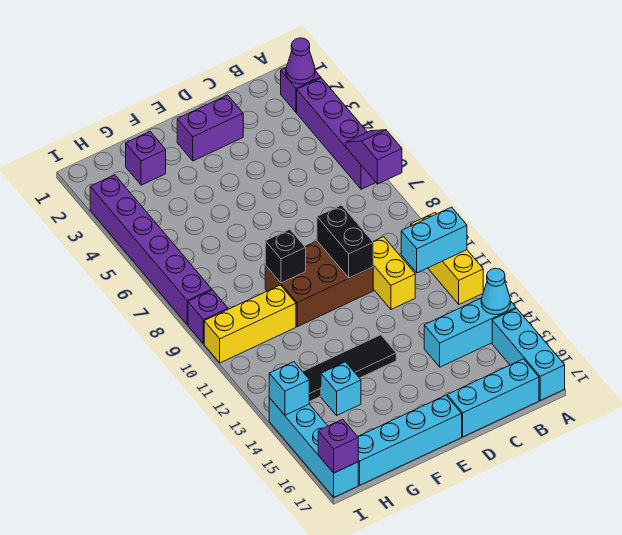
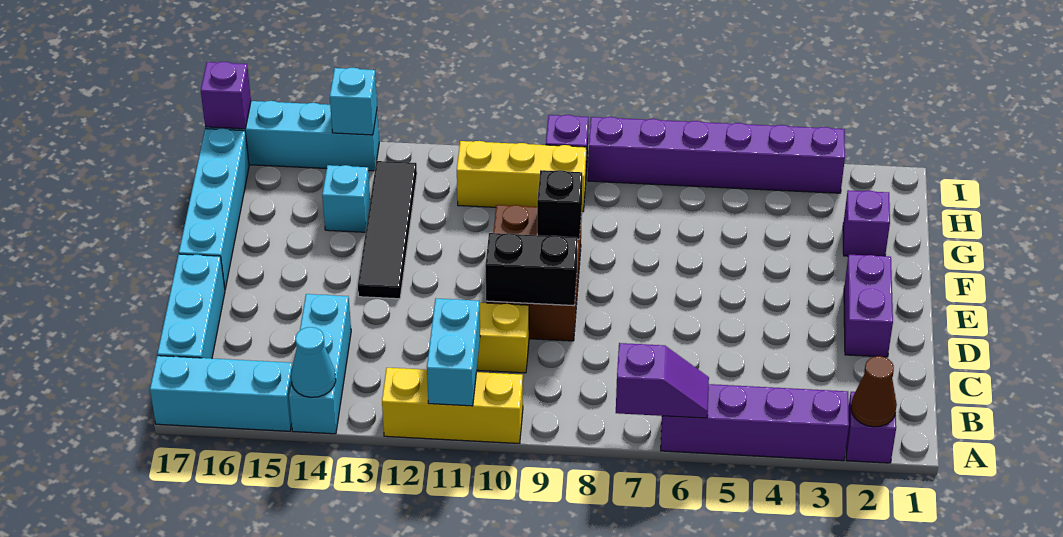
purple 1x1 cone [286,38,315,84] -> brown 1x1 cone [851,356,897,427]
yellow 1x3 brick [204,285,296,363] -> yellow 1x3 brick turned to [457,141,586,212]

